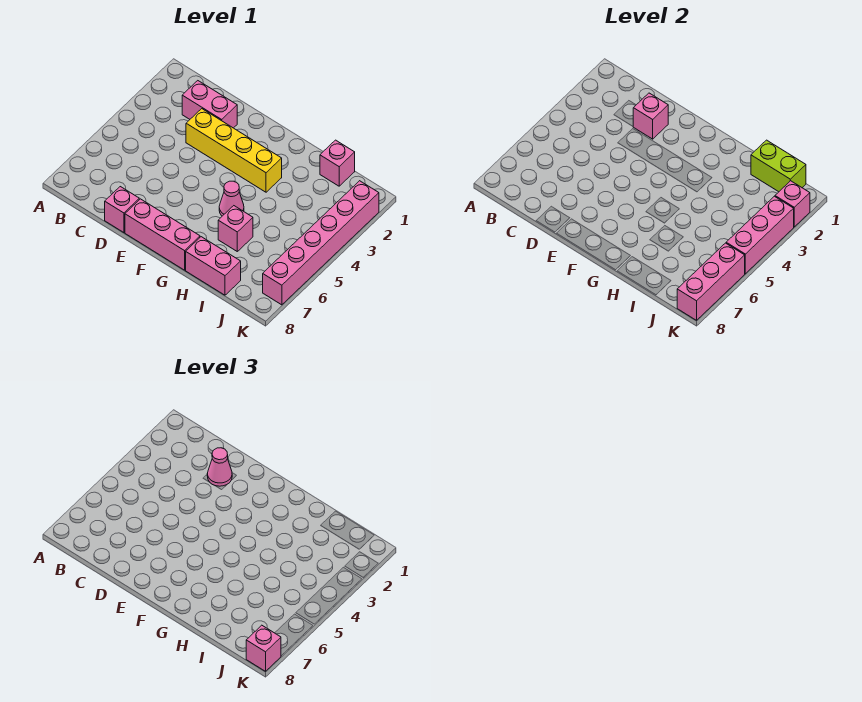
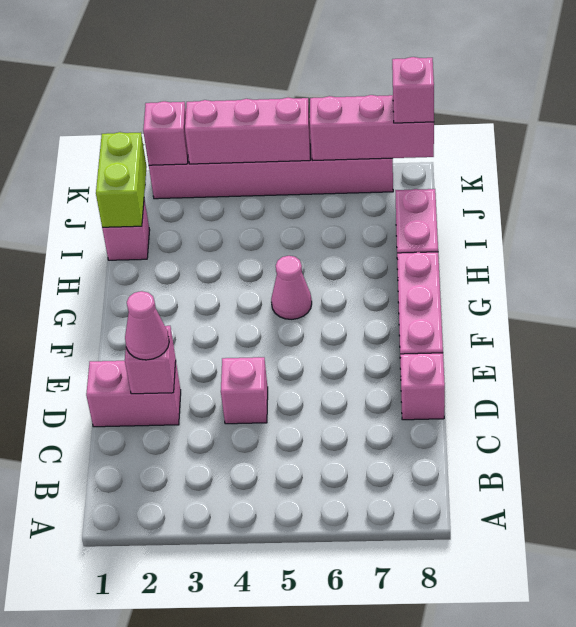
pink 1x2 brick [182,81,237,128] -> pink 1x2 brick turned to [86,361,181,427]
yellow 1x4 brick [186,109,282,192] -> none
pink 1x1 brick [218,206,253,251] -> pink 1x1 brick moved to [221,357,268,424]

